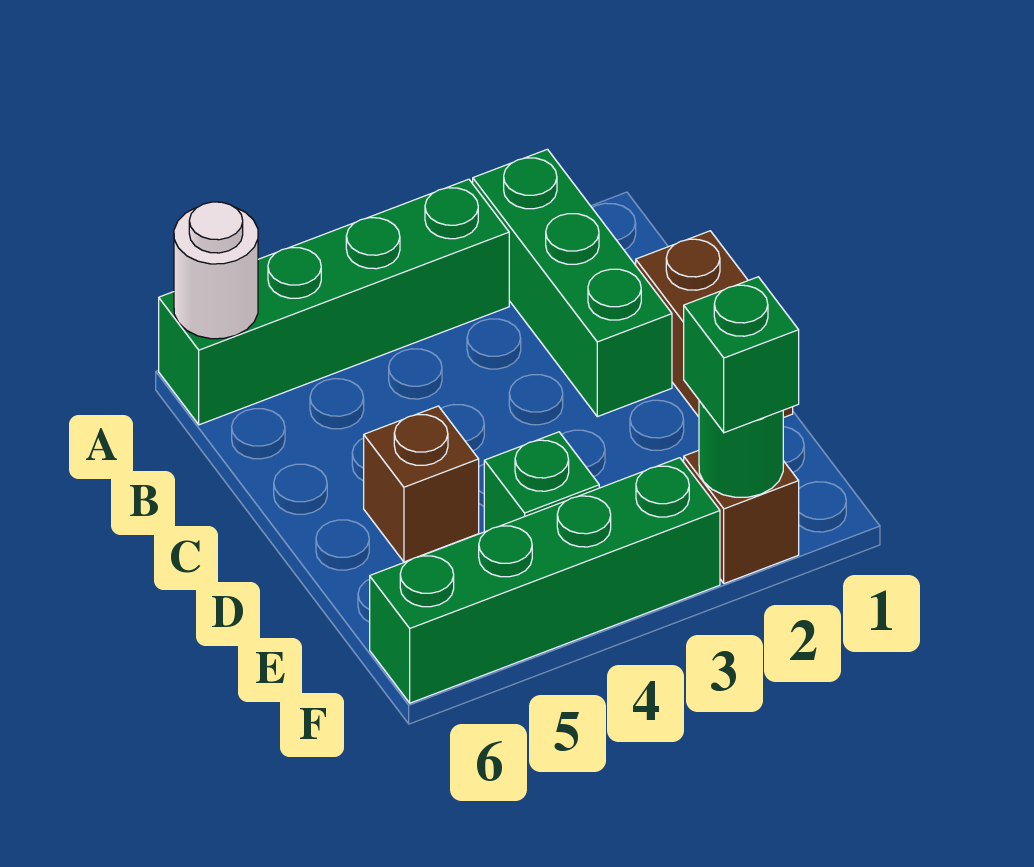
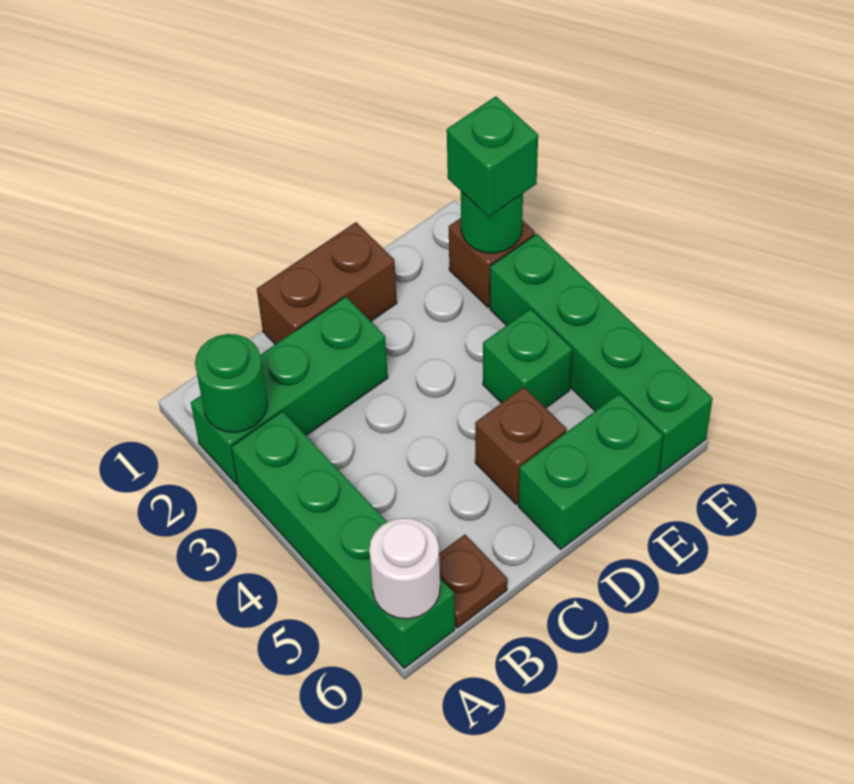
none -> green 1x1 round brick [195,334,267,432]
none -> brown 1x1 plate [439,535,507,628]
none -> green 1x2 brick [519,394,663,549]

